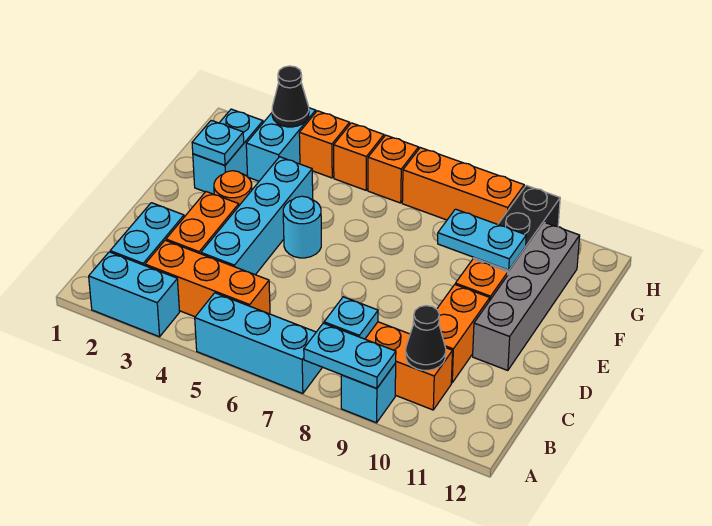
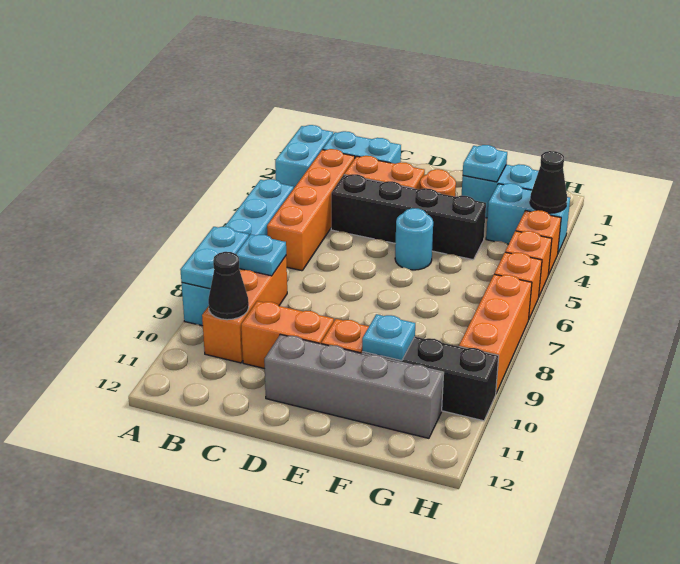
orange 1x3 brick [145,240,270,317] -> orange 1x4 brick [267,149,355,271]
cyan 1x4 brick [201,157,313,275] -> black 1x4 brick [331,174,486,260]
cyan 1x2 plate [438,209,526,270] -> cyan 1x1 plate [362,314,415,361]

